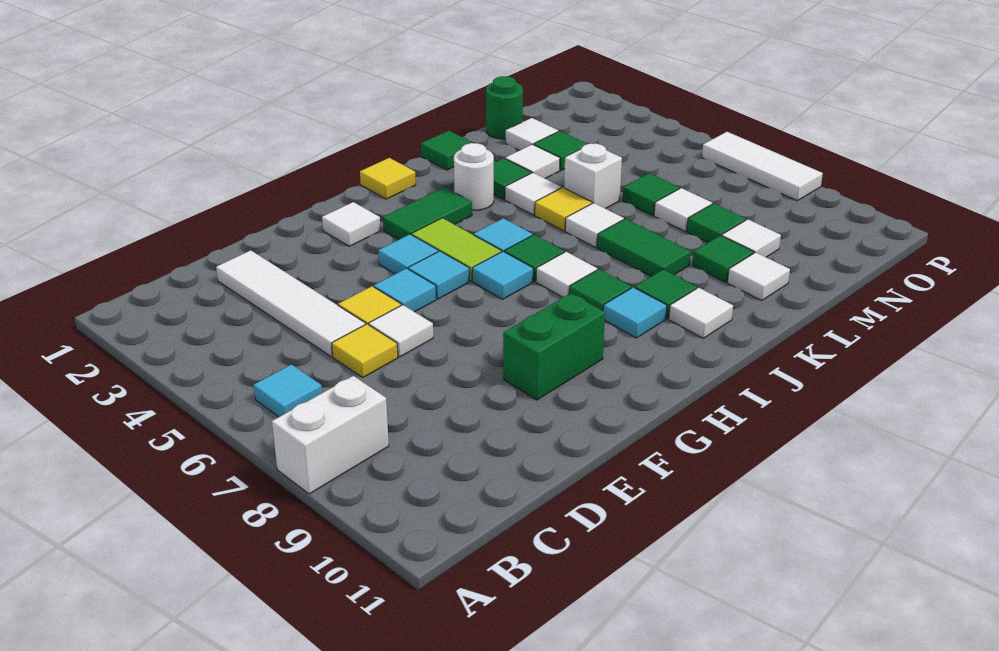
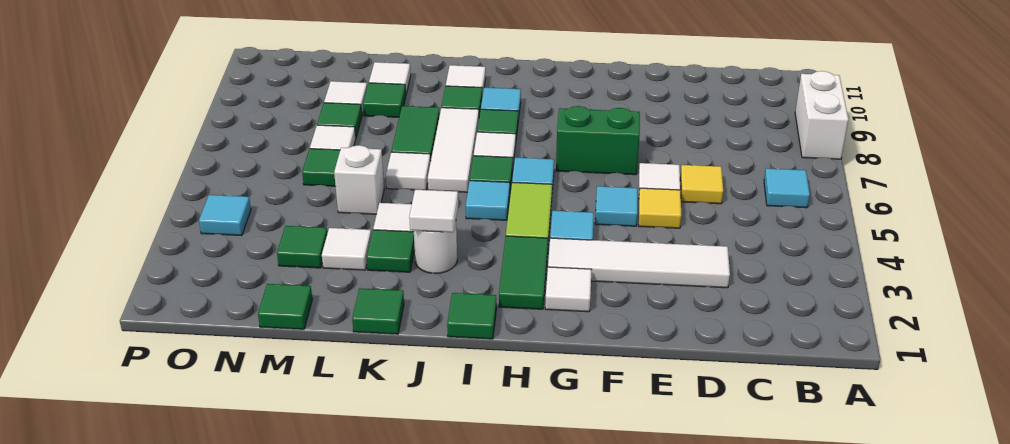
white 1x2 brick [272,376,389,494] -> white 1x2 brick turned to [795,71,848,159]
white 1x4 tile [216,250,366,357] -> white 1x4 tile turned to [548,238,730,288]
green 1x2 brick [503,293,605,400] -> green 1x2 brick moved to [556,106,640,175]
cyan 1x1 tile [408,251,469,299] -> cyan 1x1 tile moved to [199,195,251,236]
green 1x2 tile [383,187,472,240] -> green 1x2 tile turned to [499,236,548,309]
yellow 1x1 tile [360,158,416,199] -> green 1x1 tile [447,293,497,339]
yellow 1x1 tile [535,188,592,231] -> none
green 1x1 round brick [486,76,523,139] -> green 1x1 tile [258,284,312,329]
white 1x1 tile [506,118,558,150] -> white 1x1 tile moved to [409,190,458,232]
white 1x3 tile [702,132,823,201] -> white 1x3 tile moved to [428,108,479,192]

